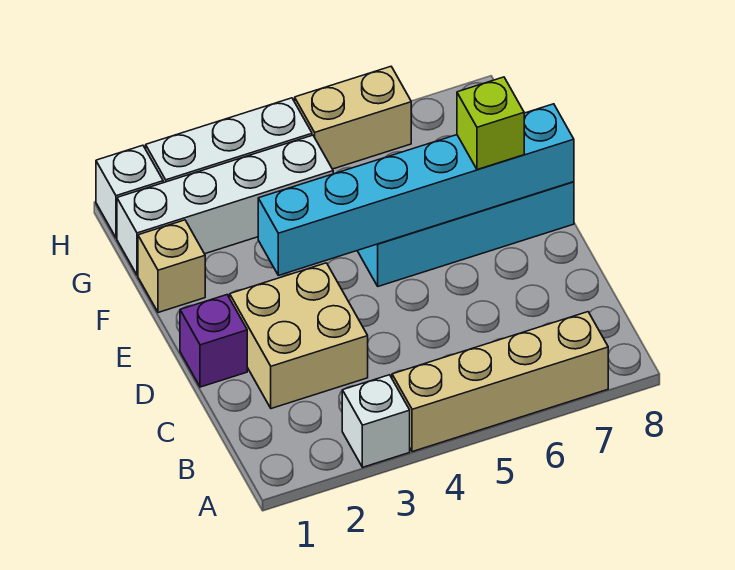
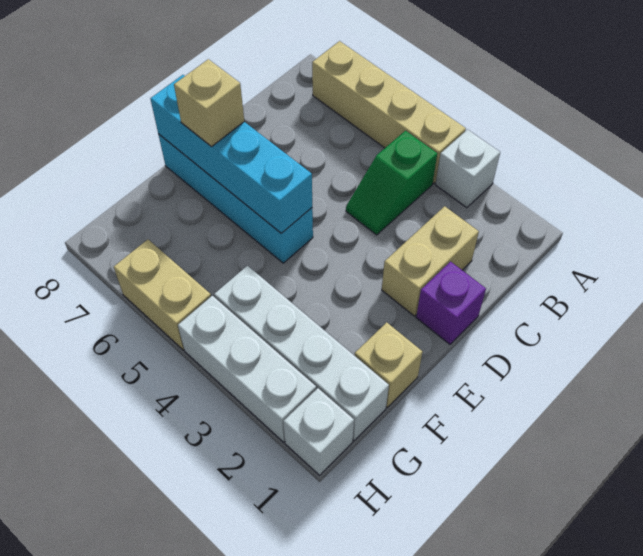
none -> green 1x2 slope [346,131,437,235]
tan 2x2 brick [230,263,368,409] -> tan 1x2 brick [382,206,479,316]
cyan 1x6 brick [258,104,574,275] -> cyan 1x4 brick [150,75,312,233]
lime 1x1 brick [457,77,524,170] -> tan 1x1 brick [174,59,244,147]

